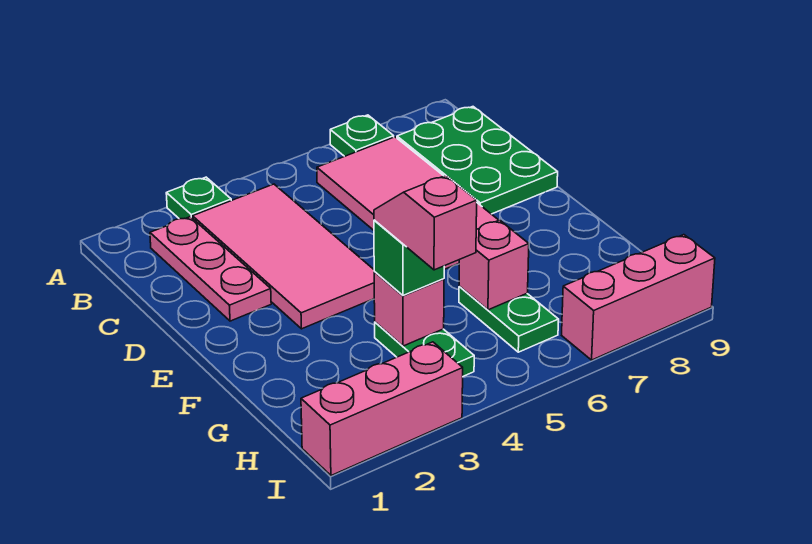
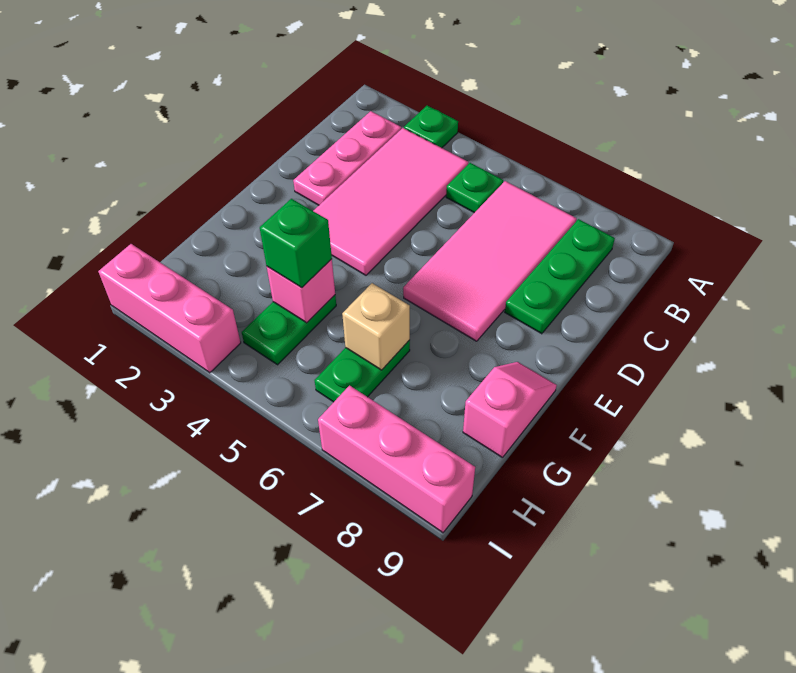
green 1x1 plate [330,115,394,156] -> green 1x1 plate moved to [446,163,503,213]
green 2x3 plate [397,107,558,214] -> green 1x3 plate [505,219,615,334]
pink 1x2 slope [374,175,477,270] -> pink 1x2 slope moved to [463,362,557,458]
pink 1x1 brick [459,220,529,310] -> tan 1x1 brick [342,283,410,370]

